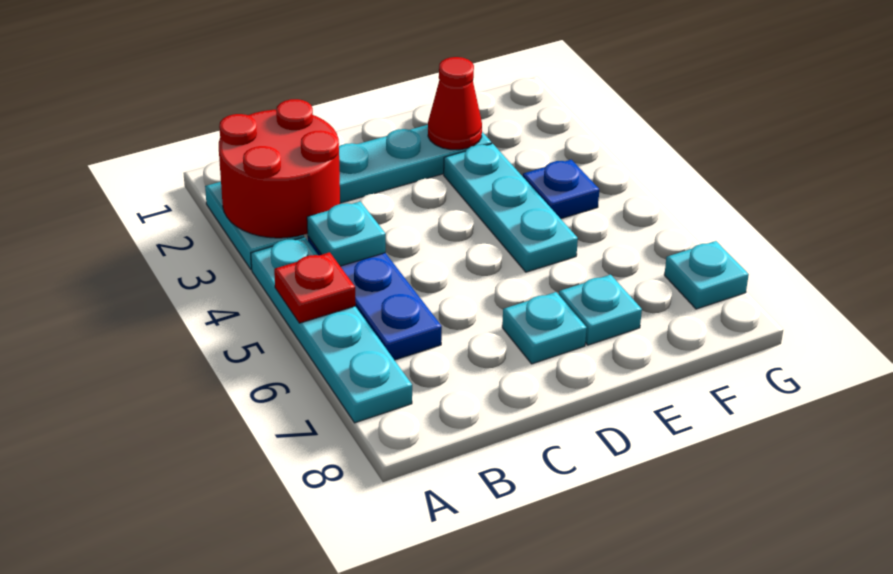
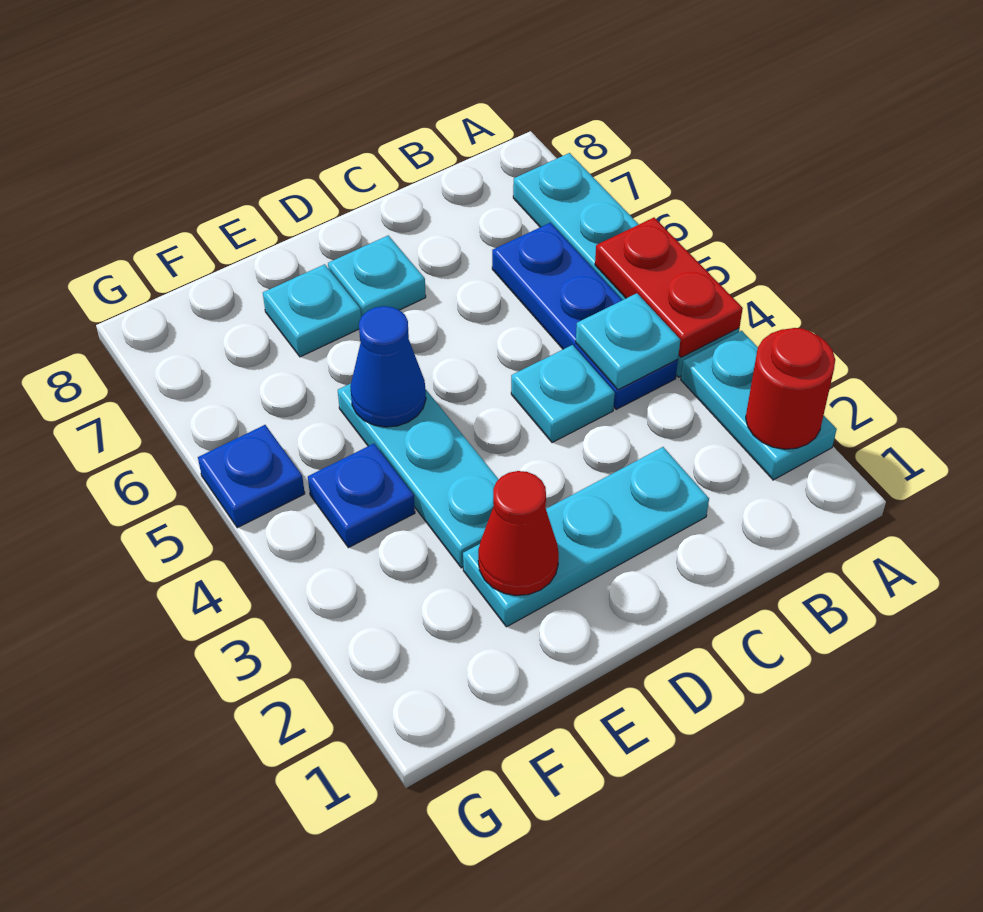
red 2x2 round brick [219,99,340,238] -> red 1x1 round brick [746,328,835,449]
red 1x1 plate [274,252,356,323] -> red 1x2 plate [595,218,743,357]
none -> blue 1x1 cone [350,306,426,427]
none -> blue 1x1 plate [198,425,305,528]
cyan 1x1 plate [664,241,749,309] -> cyan 1x1 plate moved to [511,345,615,443]

